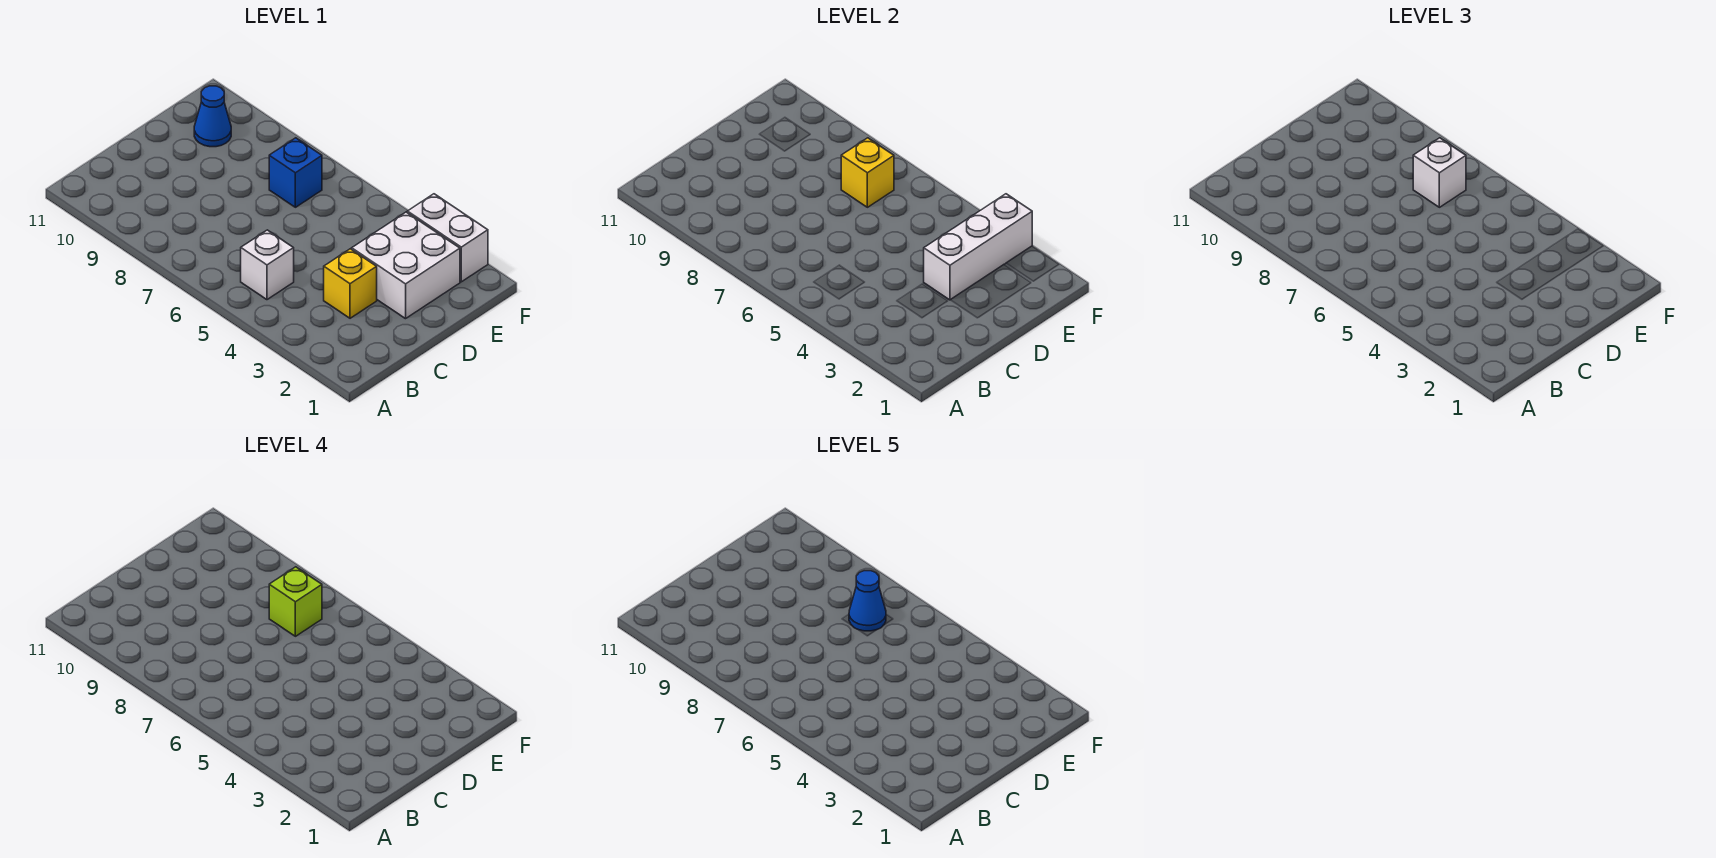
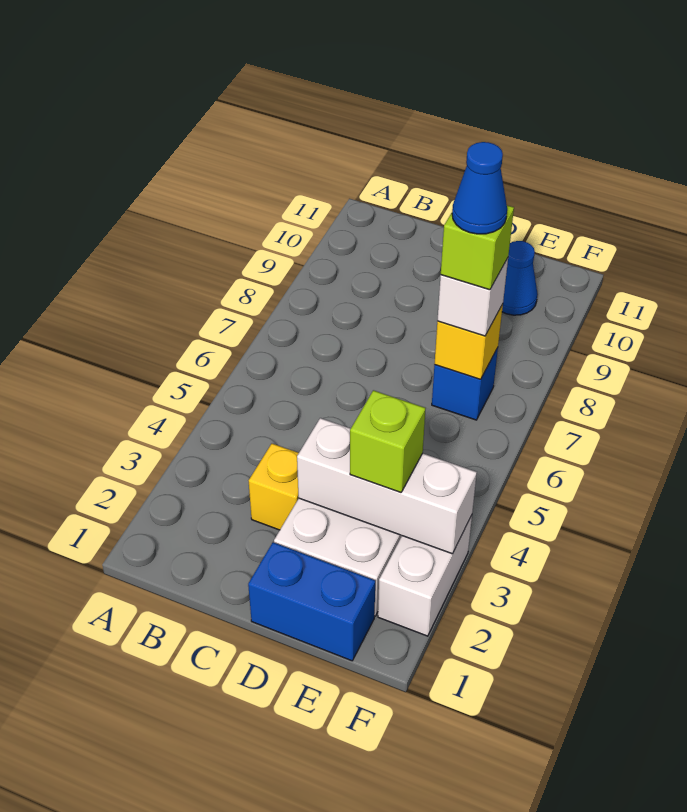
white 1x1 brick [241,230,294,300] -> none
none -> blue 1x2 brick [248,542,375,661]
none -> lime 1x1 brick [350,390,426,492]

